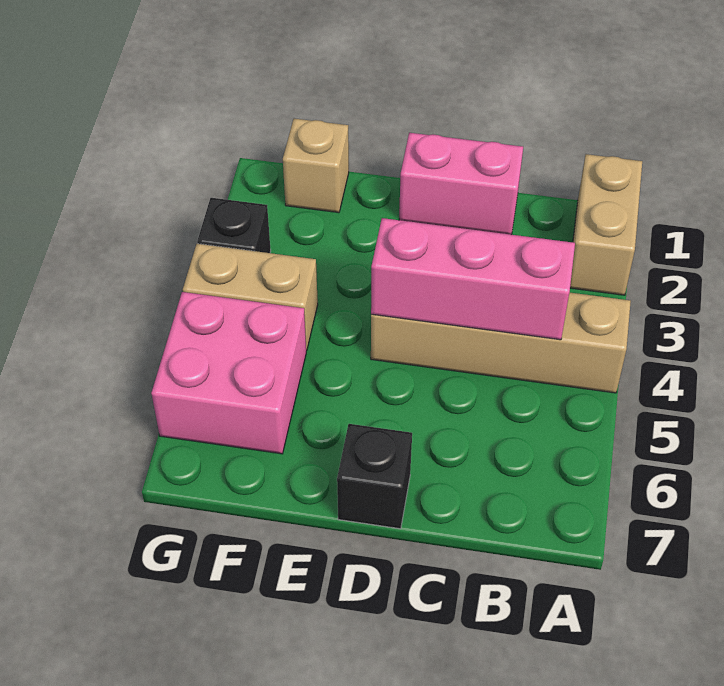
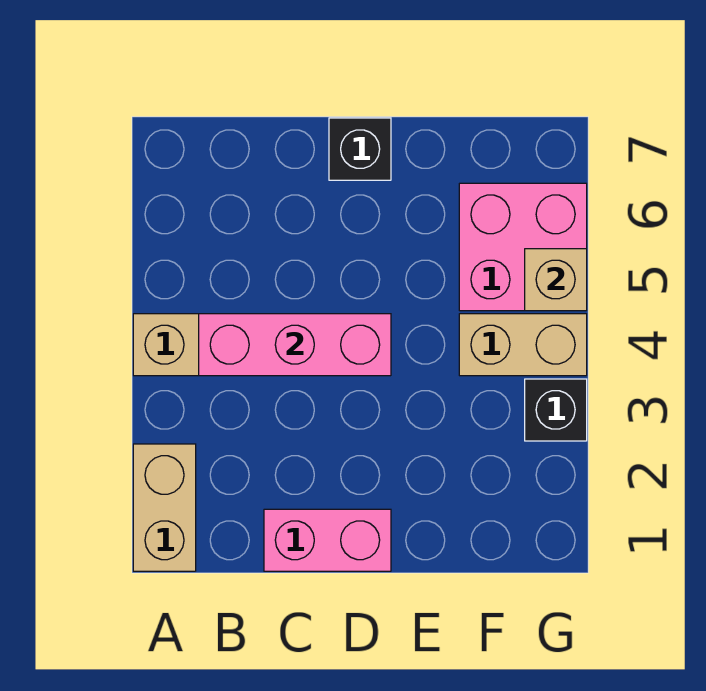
tan 1x1 brick [283,119,349,213] -> tan 1x1 brick moved to [525,249,587,311]

